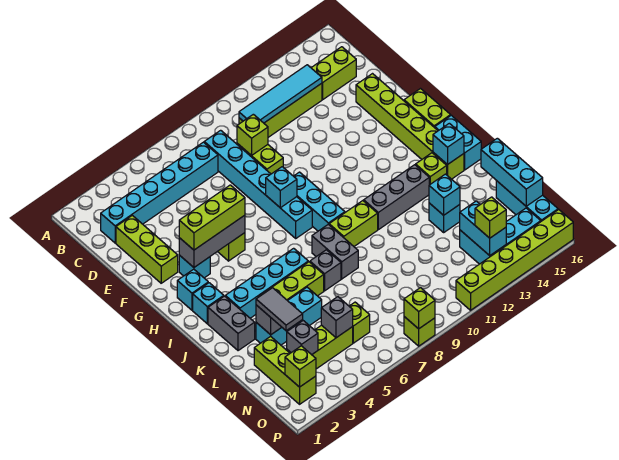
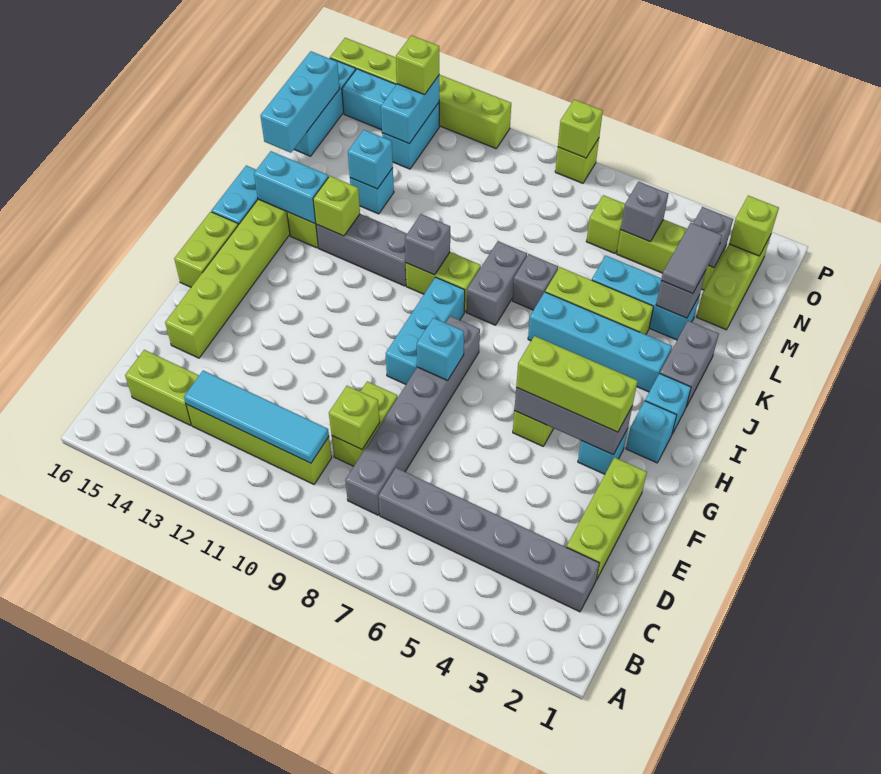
cyan 1x6 brick [101,142,218,243] -> grey 1x6 brick [378,468,599,612]
cyan 1x6 brick [204,130,312,238] -> grey 1x6 brick [345,316,480,515]
none -> grey 1x1 brick [405,214,450,275]
none -> lime 1x1 brick [313,176,360,236]
cyan 1x1 brick [433,123,464,165] -> cyan 1x2 brick [254,151,328,223]

